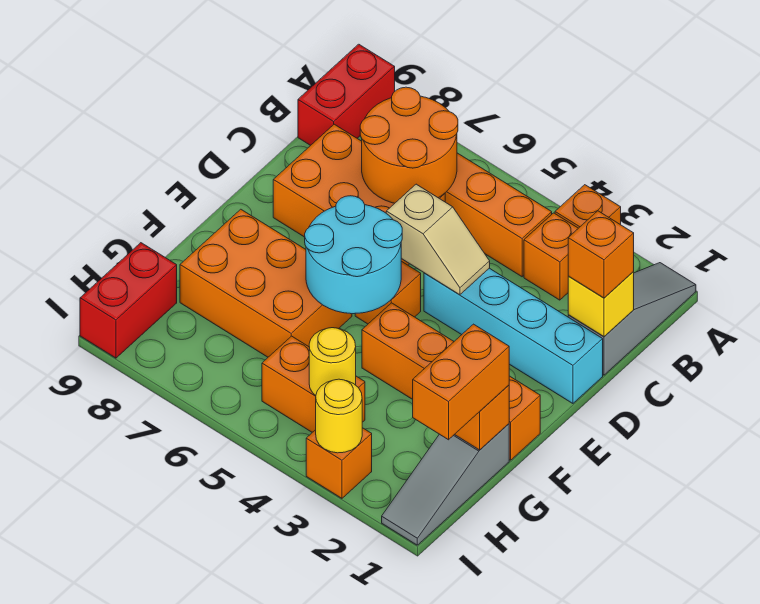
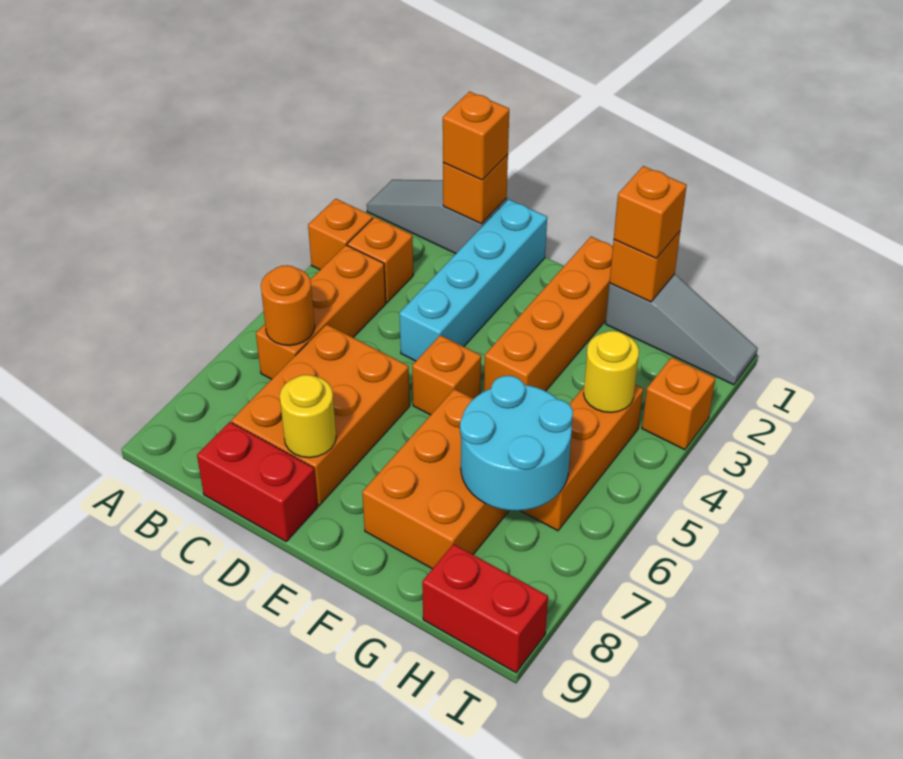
red 1x2 brick [298,44,395,145] -> red 1x2 brick moved to [197,422,318,541]
orange 2x2 round brick [360,87,458,203] -> orange 1x1 round brick [261,265,315,346]
yellow 1x1 brick [568,272,634,336] -> orange 1x1 brick [443,155,508,224]
tan 1x2 slope [386,184,490,295] -> none
cyan 2x2 round brick [305,196,402,314] -> cyan 2x2 round brick moved to [460,376,573,511]
orange 1x2 brick [413,324,509,440] -> orange 1x1 brick [614,166,687,258]
orange 1x2 brick [262,336,365,432] -> orange 1x3 brick [521,385,643,531]
yellow 1x1 round brick [316,379,362,453] -> yellow 1x1 round brick moved to [280,375,336,458]

